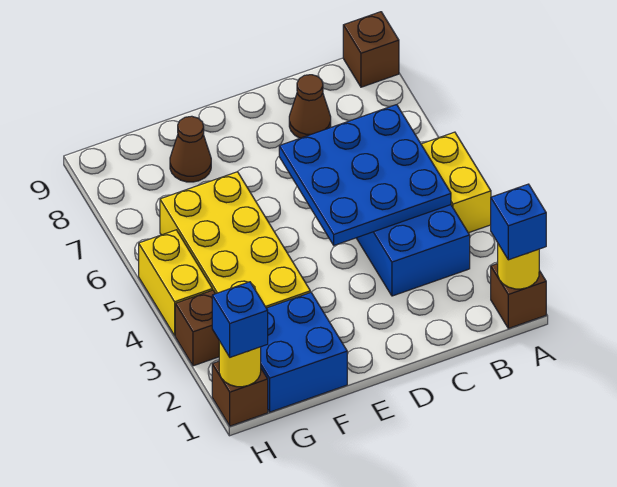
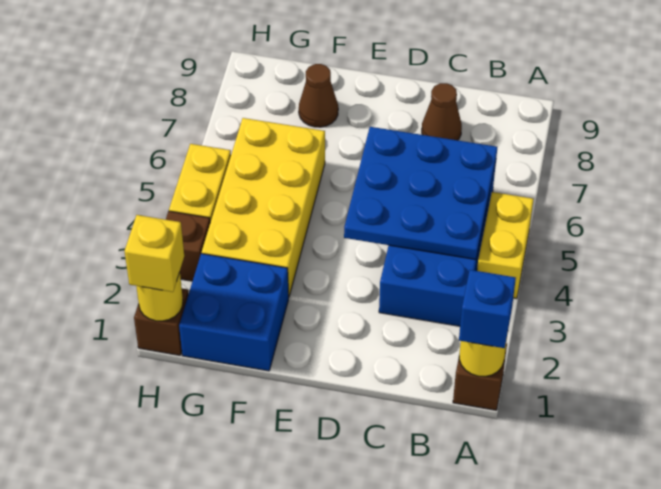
brown 1x1 brick [343,12,399,87] -> none
blue 1x1 brick [212,282,268,357] -> yellow 1x1 brick [125,215,184,292]

